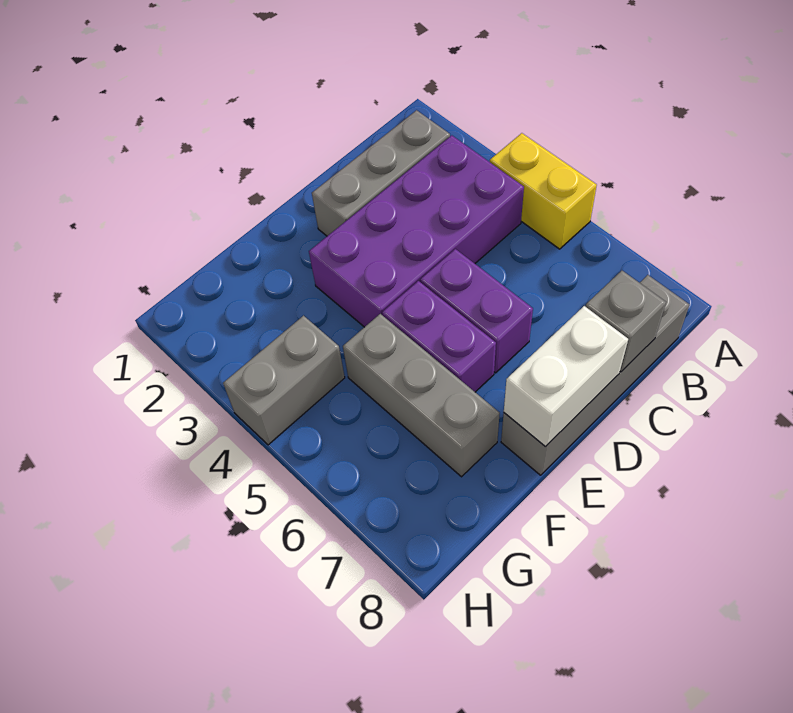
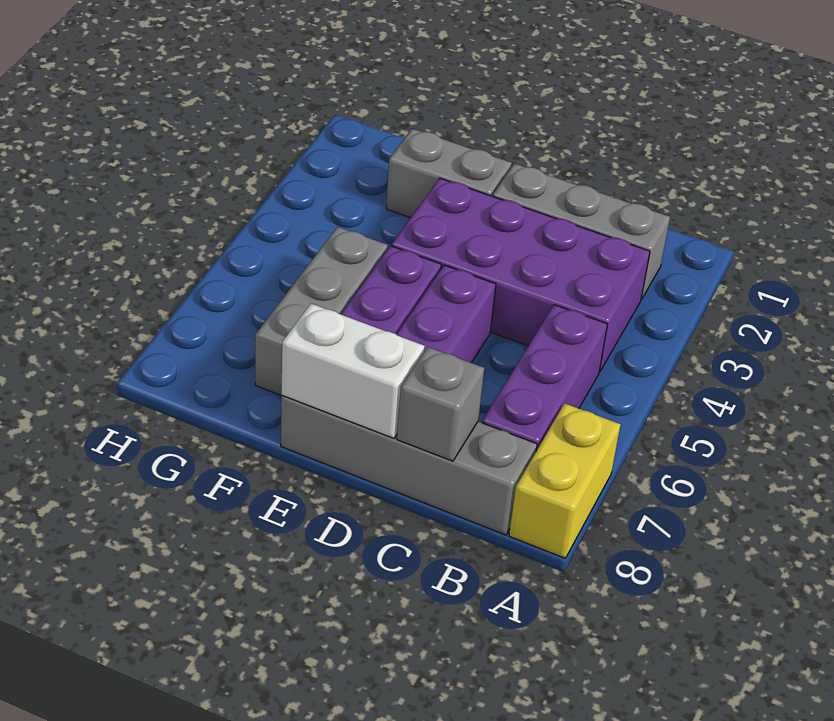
yellow 1x2 brick [490,133,597,249] -> yellow 1x2 brick moved to [509,403,621,558]
none -> purple 1x3 brick [482,305,607,451]
grey 1x2 brick [223,316,345,445] -> grey 1x2 brick moved to [386,129,512,218]

